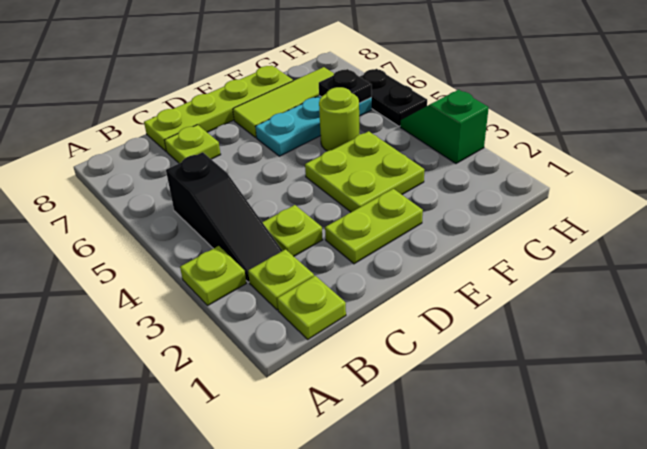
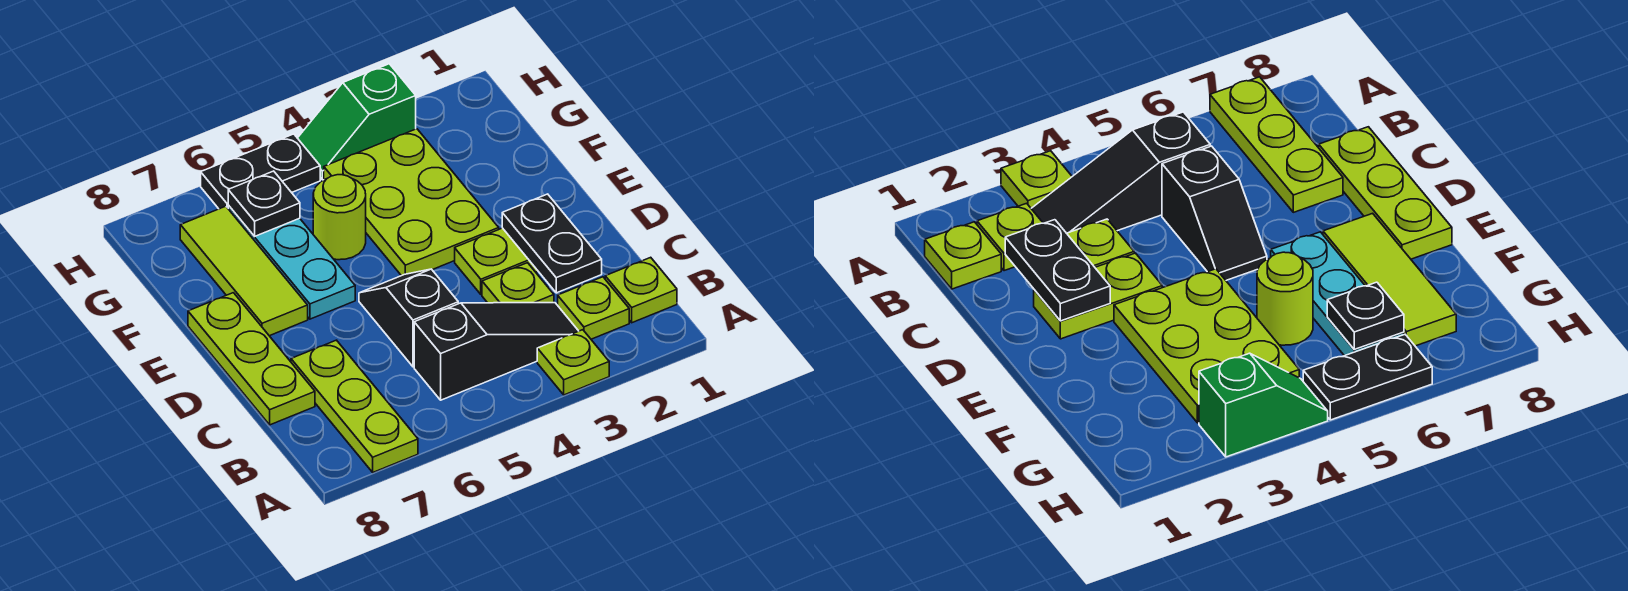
none -> black 1x2 plate [502,194,602,293]
none -> black 1x2 slope [359,269,458,367]
lime 1x1 plate [165,125,221,163] -> lime 1x3 plate [291,340,418,472]
lime 1x4 plate [144,66,293,151] -> lime 1x3 plate [188,293,315,425]
lime 1x2 plate [325,189,423,264] -> lime 1x2 plate turned to [455,228,538,294]
lime 2x2 plate [305,131,425,212] -> lime 2x3 plate [324,129,499,276]

